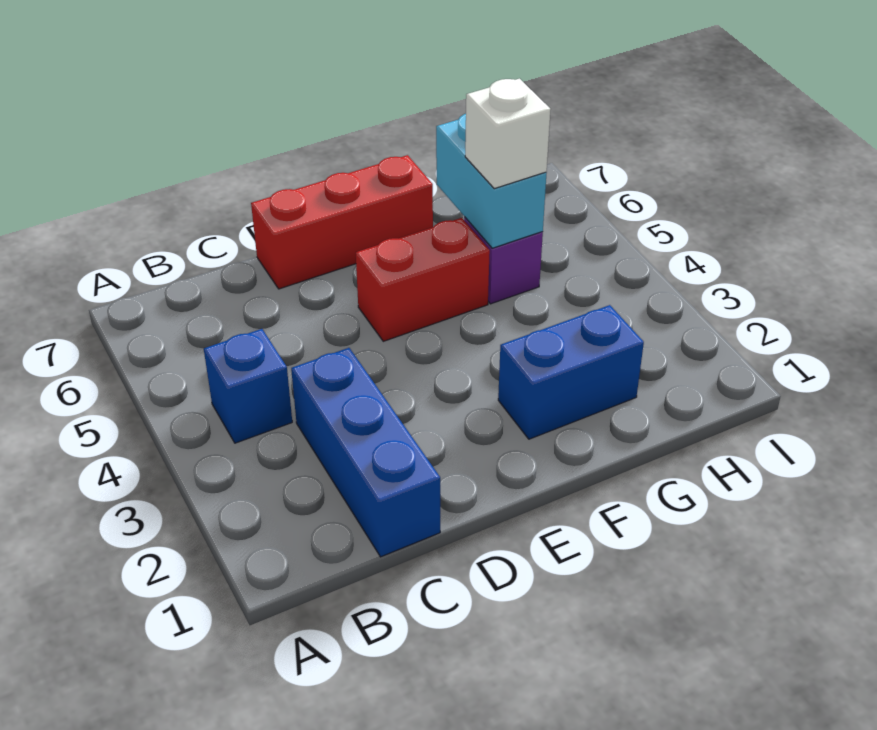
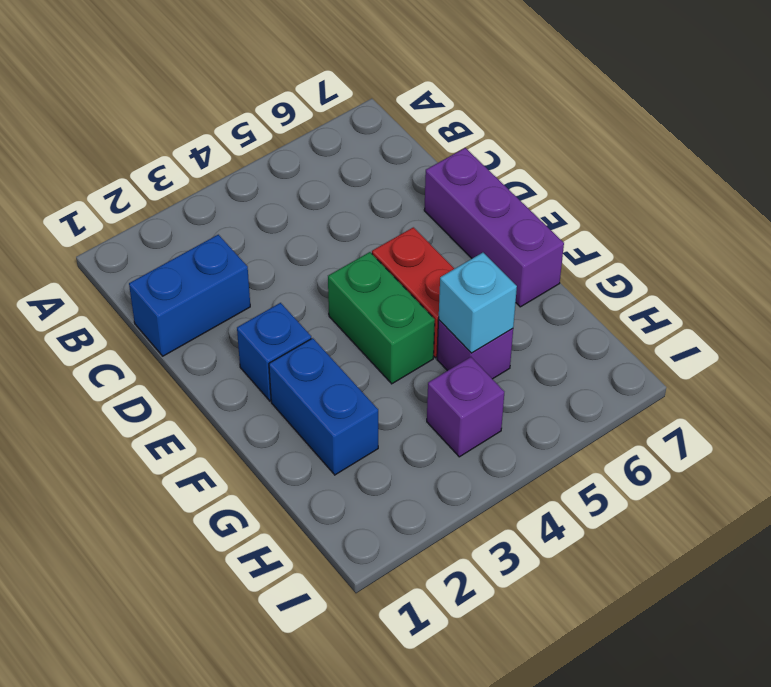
blue 1x1 brick [204,329,292,443] -> blue 1x1 brick moved to [237,303,311,401]
blue 1x3 brick [291,348,440,557] -> blue 1x2 brick [129,235,250,356]
red 1x3 brick [251,155,433,289] -> purple 1x3 brick [424,148,564,307]
none -> green 1x2 brick [328,252,435,384]
cyan 1x2 brick [436,114,546,248] -> cyan 1x1 brick [439,253,517,353]
white 1x1 brick [465,79,551,189] -> none
none -> purple 1x1 brick [427,357,504,457]

